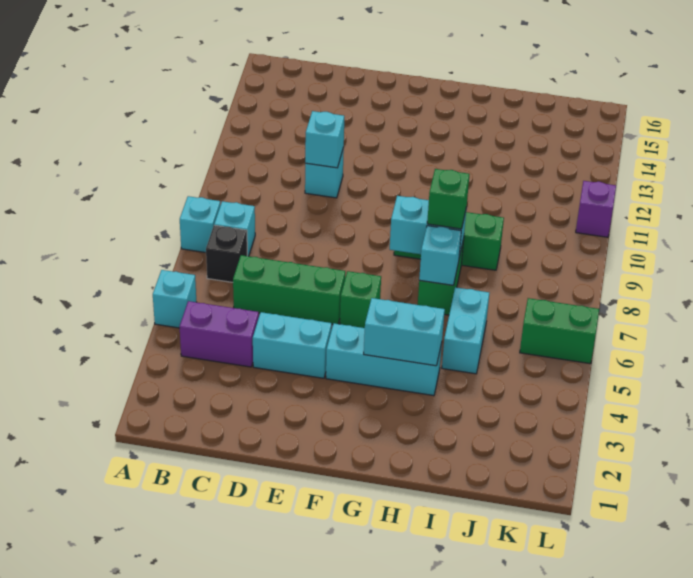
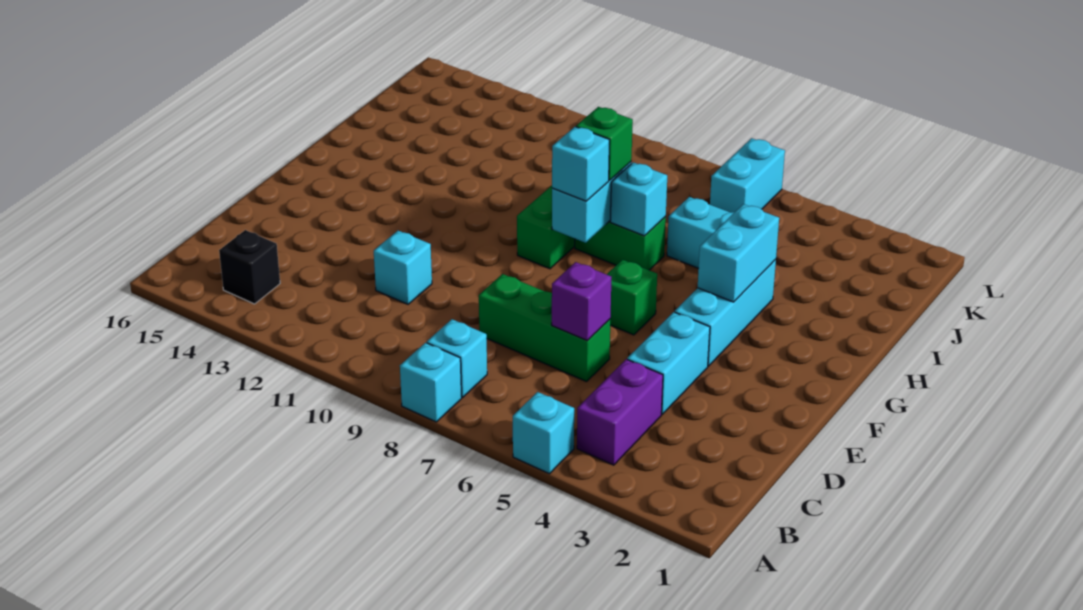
black 1x1 brick [206,225,247,282] -> black 1x1 brick moved to [219,230,280,304]
green 1x3 brick [233,255,345,324] -> green 1x3 brick turned to [479,274,610,382]
cyan 1x1 brick [305,111,344,168] -> cyan 1x1 brick moved to [552,127,609,201]
green 1x2 brick [520,298,599,364] -> cyan 1x2 brick [710,138,785,212]
purple 1x1 brick [576,181,616,237] -> purple 1x1 brick moved to [552,262,611,341]

